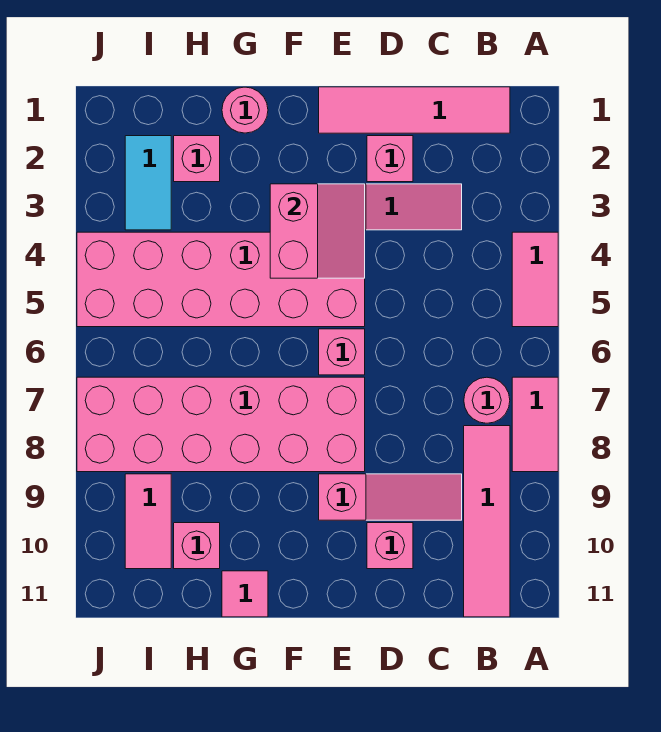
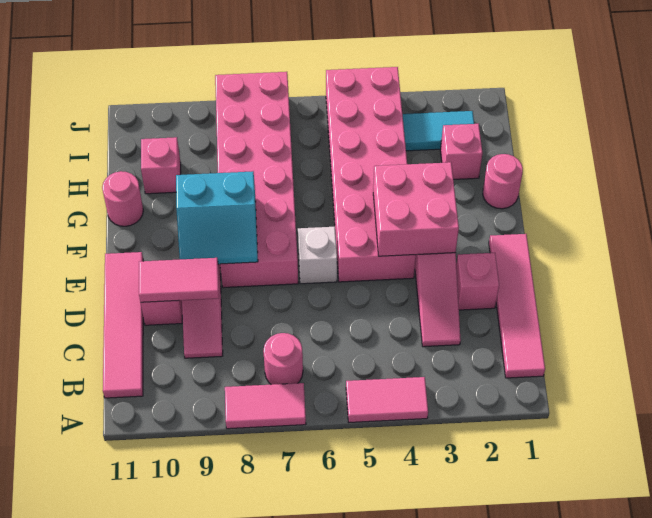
pink 1x4 tile [464,426,510,617] -> pink 1x4 tile turned to [103,252,143,398]
pink 2x2 slope [270,184,365,278] -> pink 2x2 brick [373,162,459,256]
pink 1x1 brick [319,329,365,375] -> white 1x1 brick [298,227,337,284]
none -> cyan 2x2 slope [176,171,258,264]
pink 1x1 tile [222,571,268,617] -> pink 1x1 round brick [102,171,143,226]
pink 1x2 tile [125,474,171,569] -> pink 1x2 tile moved to [139,258,219,302]

